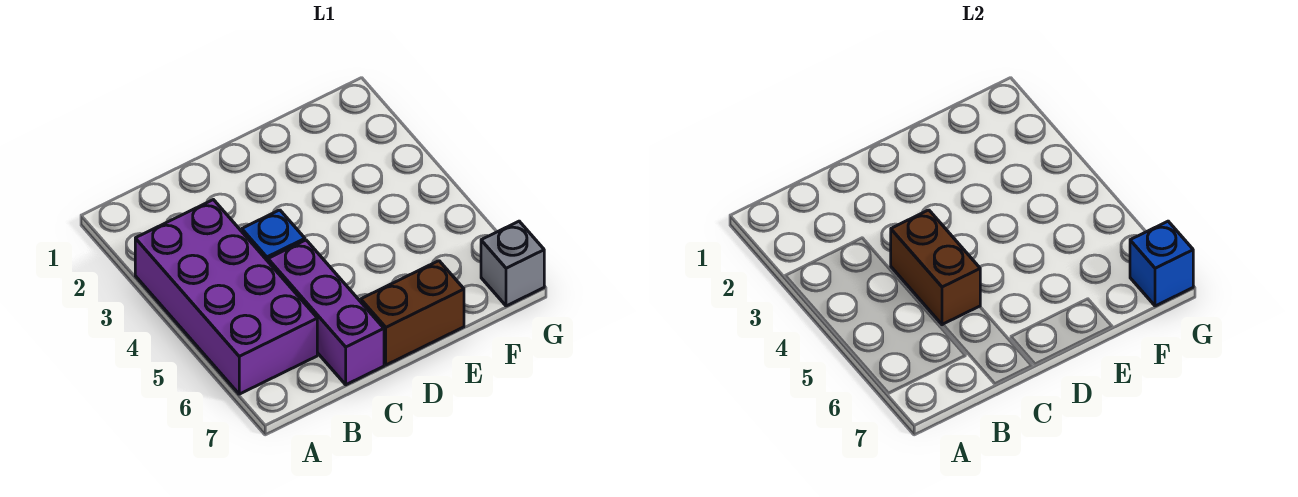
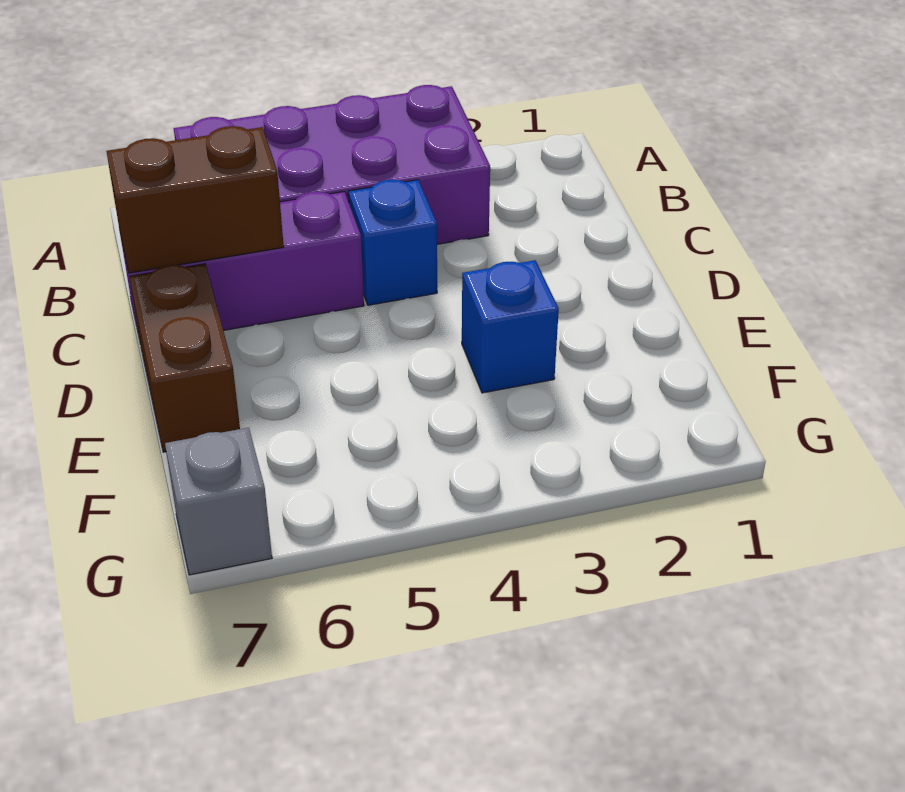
brown 1x2 brick [891,210,980,325] -> brown 1x2 brick moved to [106,126,284,273]
blue 1x1 brick [1130,221,1193,306] -> blue 1x1 brick moved to [462,260,559,393]

